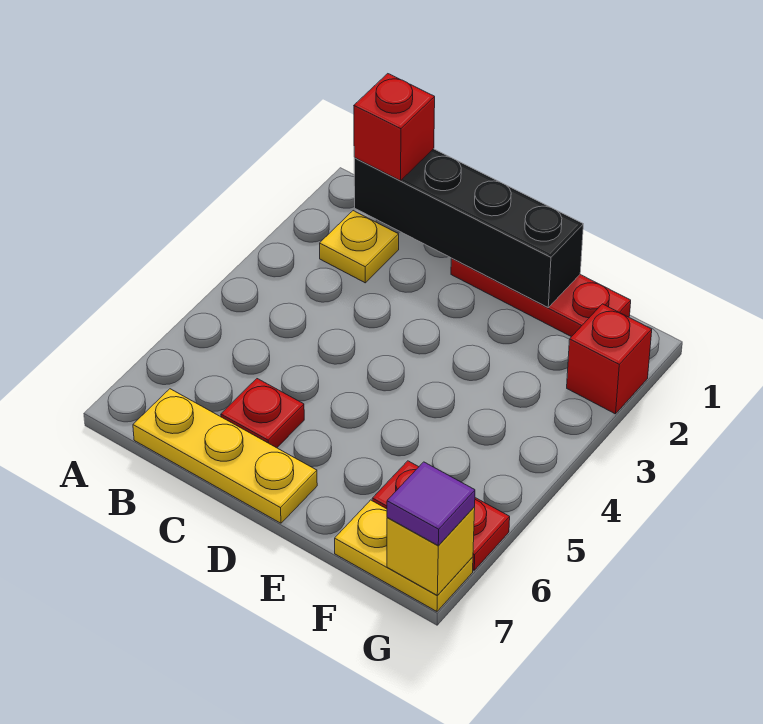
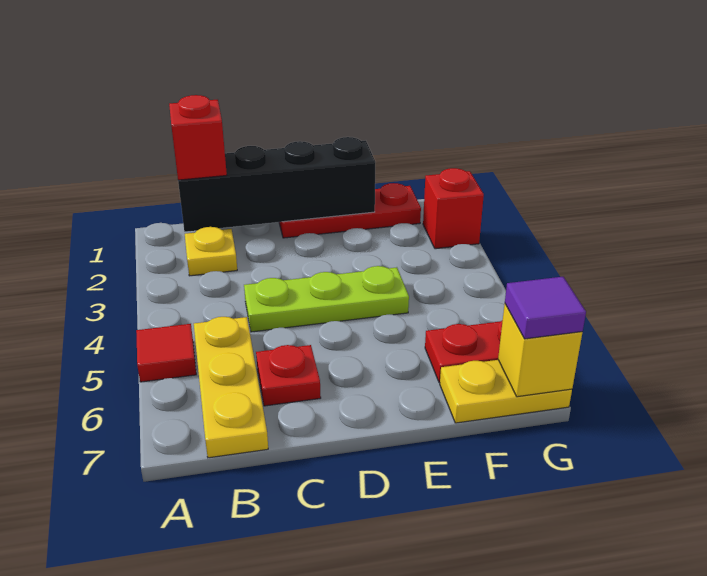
none -> red 1x1 tile [136,324,196,382]
yellow 1x3 plate [133,389,317,523] -> yellow 1x3 plate turned to [194,317,268,458]
none -> lime 1x3 plate [244,266,409,332]

